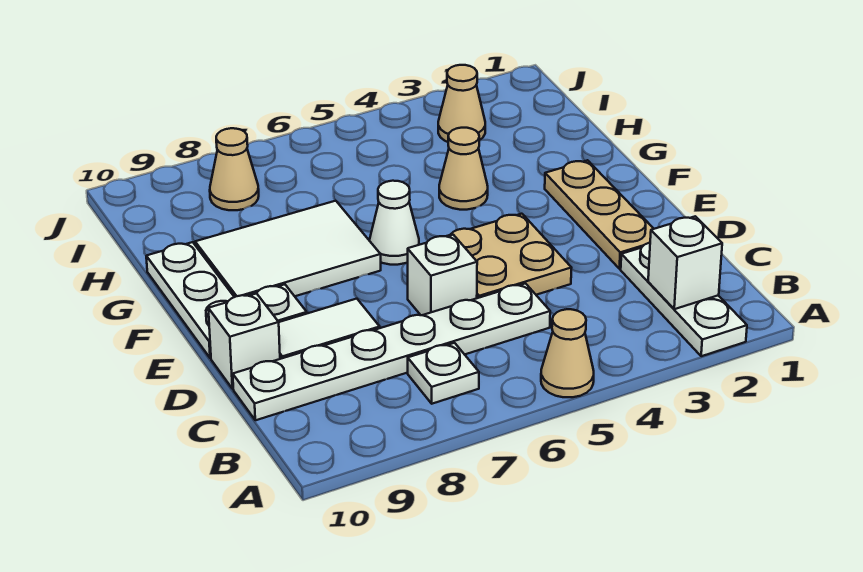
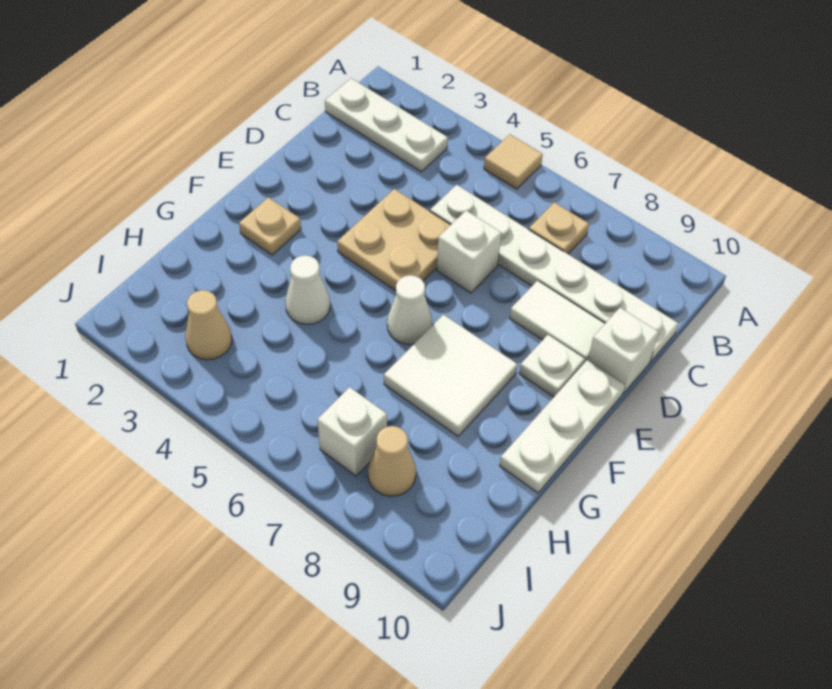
white 1x3 plate [621,243,747,356] -> white 1x3 plate turned to [325,78,448,172]
tan 1x1 cone [541,309,594,397] -> tan 1x1 tile [484,134,543,189]
white 1x1 brick [648,216,722,309] -> white 1x1 brick moved to [318,387,387,476]
white 1x1 plate [408,343,479,404] -> tan 1x1 plate [529,202,589,254]
tan 1x3 plate [545,160,654,269] -> tan 1x1 plate [239,197,301,255]
white 2x3 tile [195,201,381,297] -> white 2x2 tile [384,315,517,436]
tan 1x1 cone [439,128,488,210] -> white 1x1 cone [285,255,330,324]

